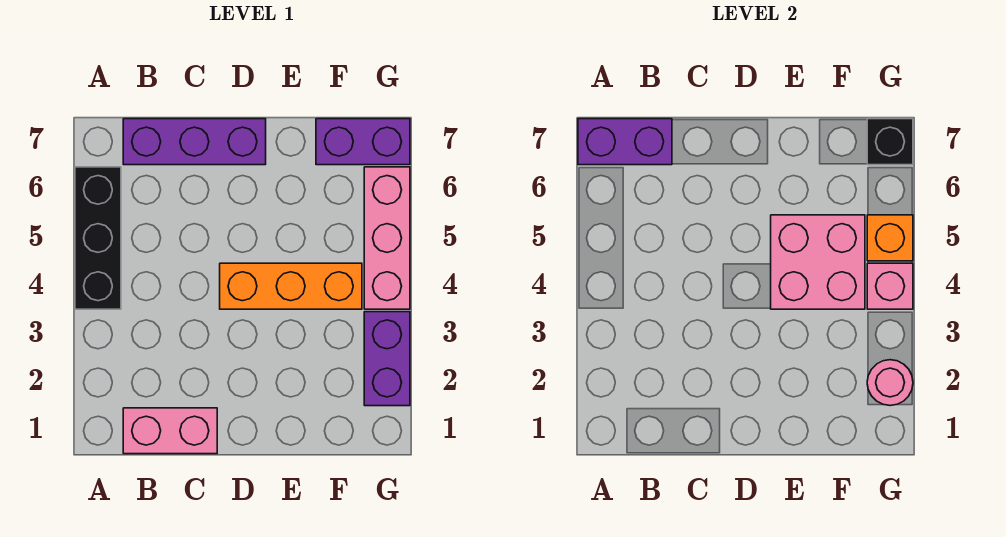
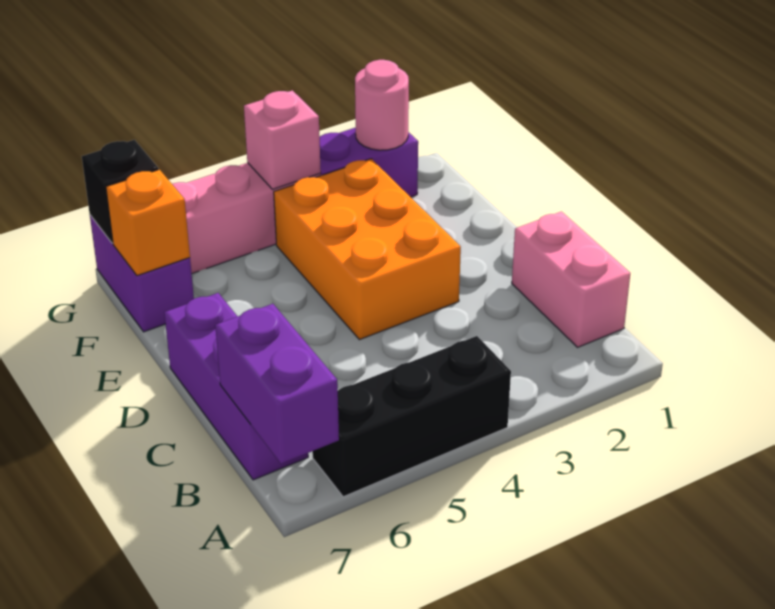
orange 1x3 brick [220,263,362,309] -> orange 2x3 brick [274,159,461,340]
pink 2x2 brick [771,215,865,309] -> none
orange 1x1 brick [867,215,913,261] -> orange 1x1 brick moved to [106,170,190,276]

